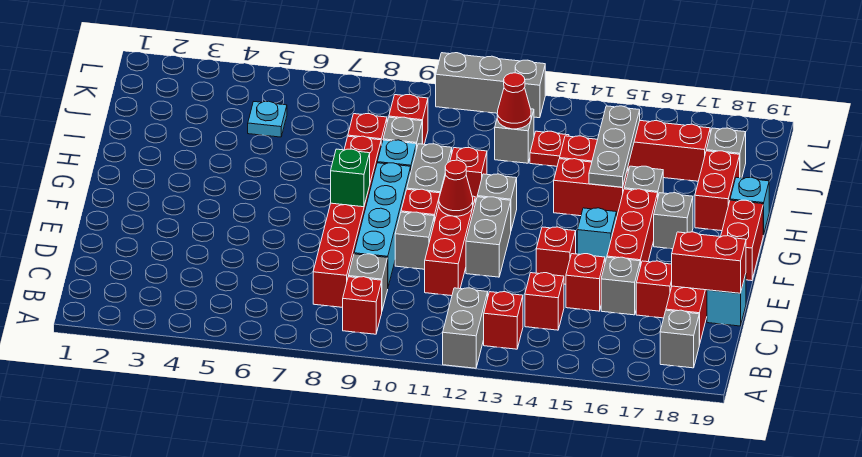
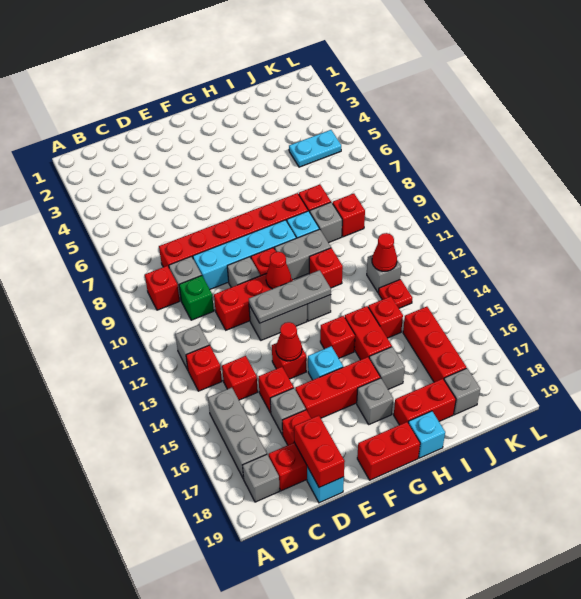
grey 1x2 brick [443,288,488,368] -> grey 1x1 brick [175,325,209,370]
none -> red 1x1 cone [276,322,302,361]
green 1x1 brick [331,149,370,207] -> green 1x1 brick moved to [179,276,214,320]
none -> red 1x1 brick [320,316,355,358]
grey 1x3 plate [589,106,640,187] -> grey 1x3 plate moved to [249,270,331,323]
cyan 1x1 plate [248,101,287,137] -> cyan 1x2 plate [289,130,341,167]
grey 1x3 brick [436,53,545,118] -> grey 1x3 brick moved to [208,388,267,479]

